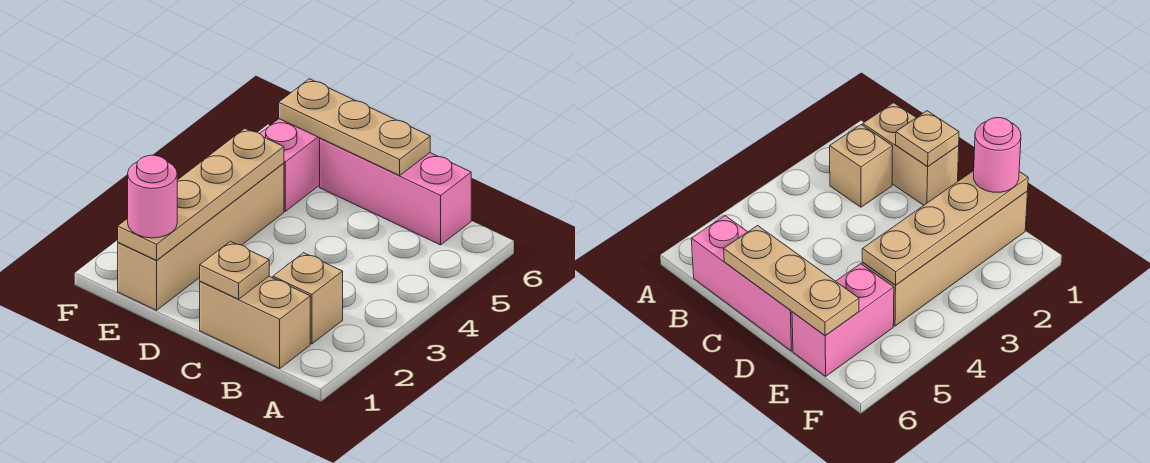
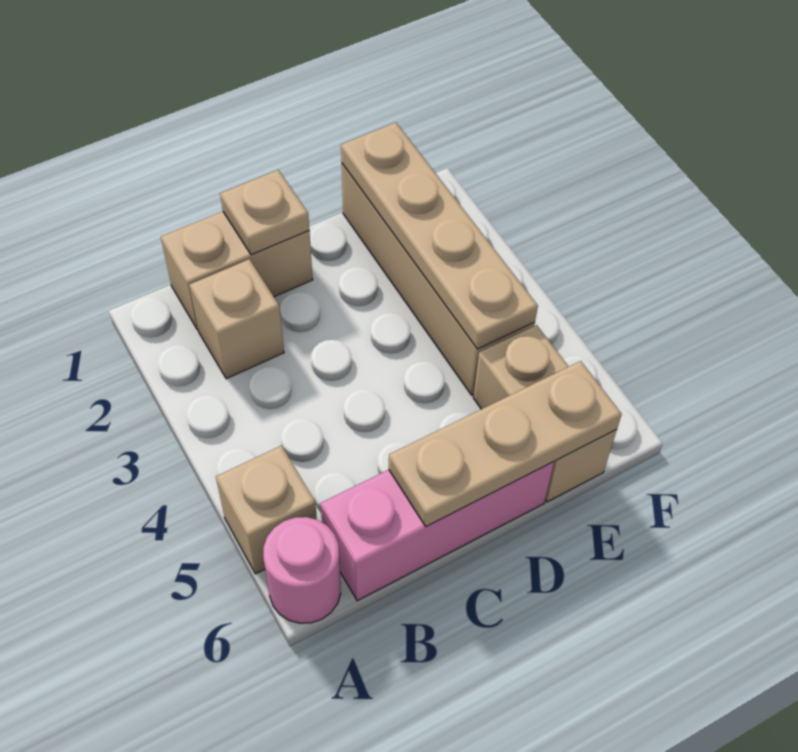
none -> tan 1x1 brick [216,445,317,574]
pink 1x1 round brick [128,155,177,238] -> pink 1x1 round brick moved to [263,517,341,623]
pink 1x2 brick [260,119,320,211] -> tan 1x2 brick [473,325,617,502]

